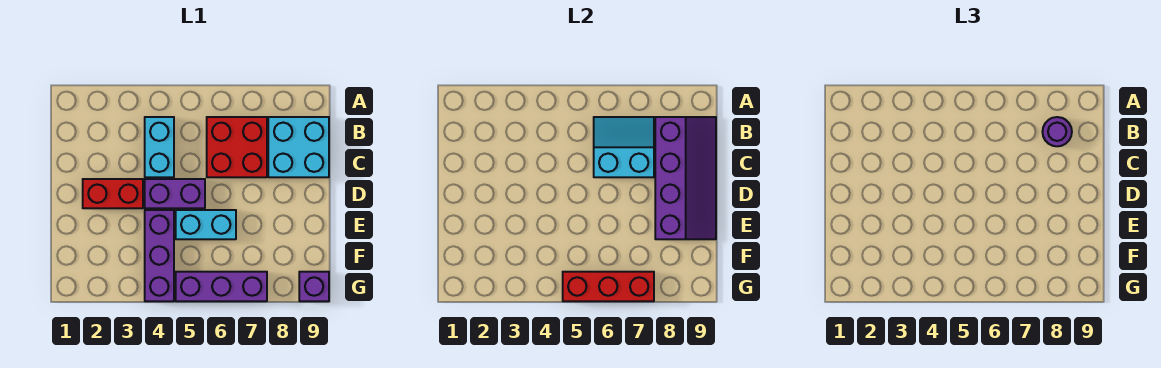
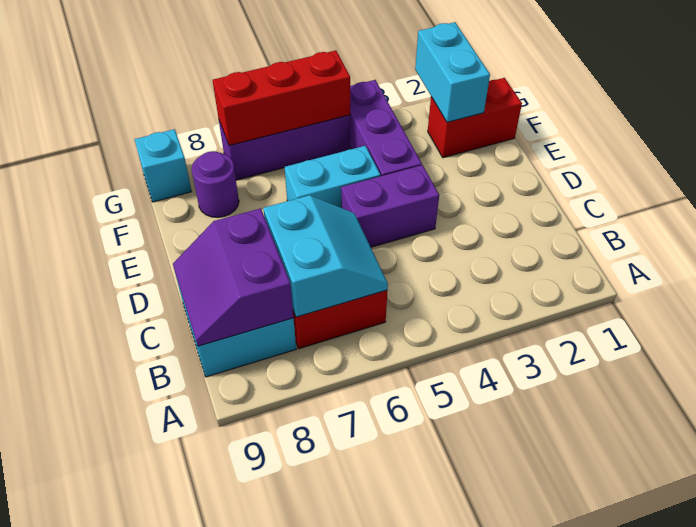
cyan 1x2 brick [145,117,174,177] -> cyan 1x2 brick moved to [415,22,490,122]
cyan 2x2 slope [594,117,654,177] -> cyan 2x2 slope turned to [263,195,388,317]
purple 2x4 slope [655,117,716,239] -> purple 2x2 slope [173,208,294,346]
purple 1x1 round brick [1042,117,1072,146] -> purple 1x1 round brick moved to [192,151,239,218]
red 1x2 brick [83,179,143,208] -> red 1x2 brick moved to [428,78,522,158]
purple 1x1 brick [299,272,329,301] -> cyan 1x1 brick [135,129,192,202]

